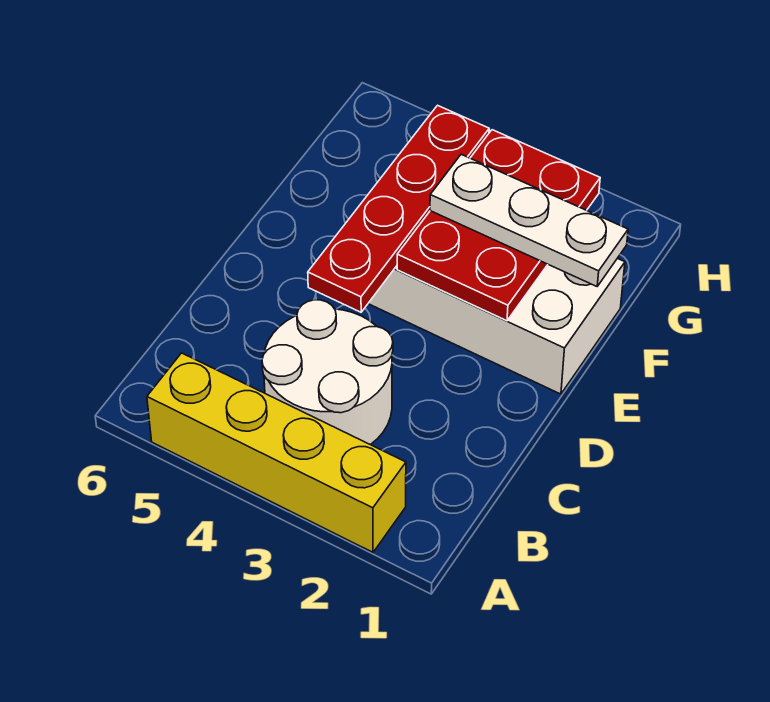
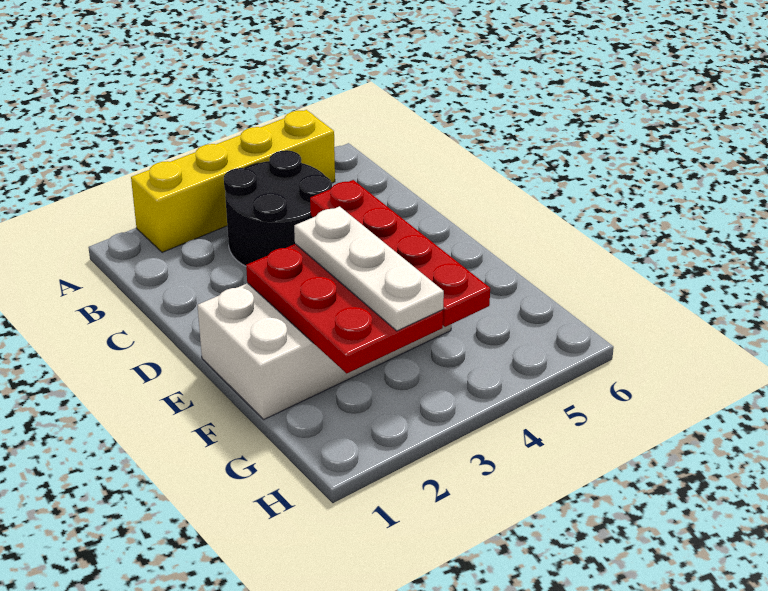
white 2x2 round brick [262,300,393,445] -> black 2x2 round brick [224,150,332,266]
white 1x3 plate [430,154,628,286] -> white 1x3 plate turned to [294,206,444,331]

